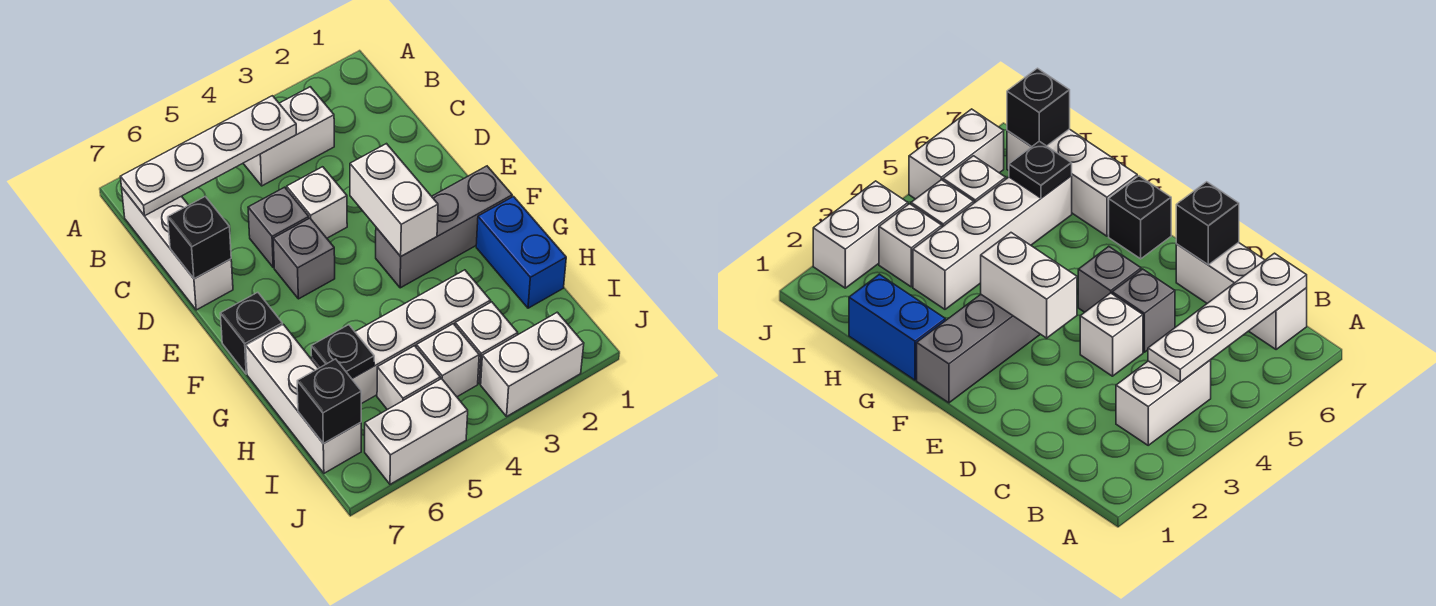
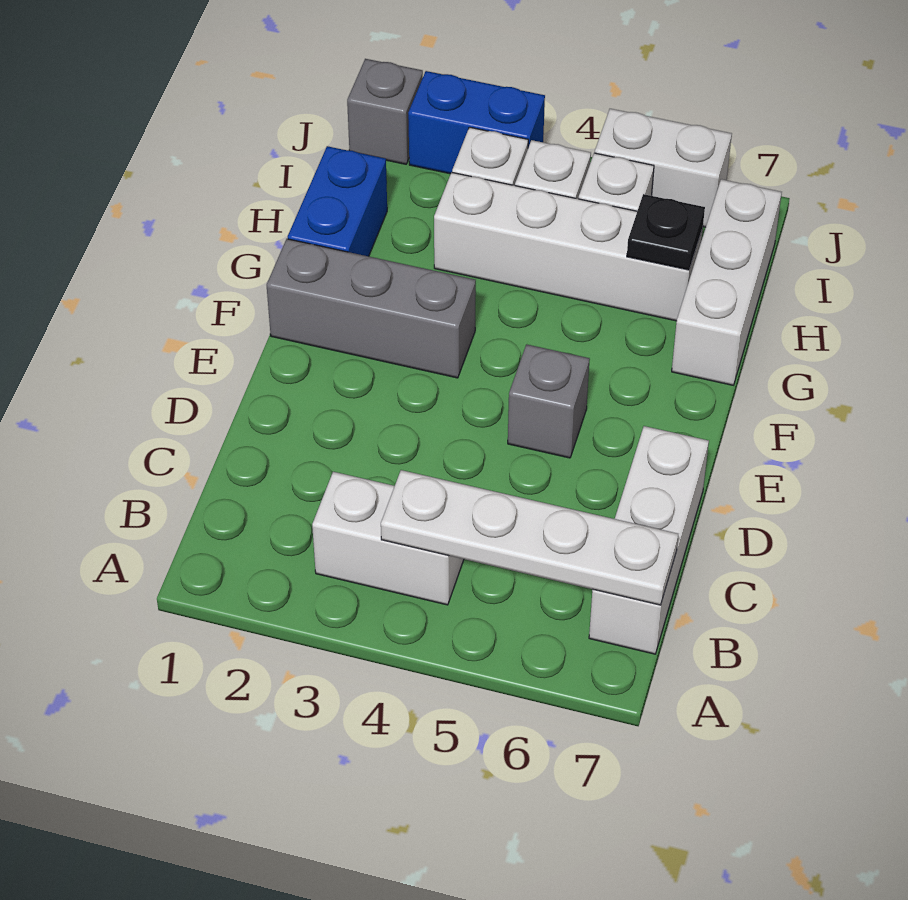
white 1x1 brick [287,167,347,238] -> none
grey 1x1 brick [248,187,309,268] -> grey 1x1 brick moved to [347,59,423,164]
black 1x1 brick [168,197,231,279] -> none
white 1x2 brick [350,144,438,256] -> none
black 1x1 brick [220,292,282,374] -> none
black 1x1 brick [297,359,361,444] -> none
white 1x2 brick [481,312,584,416] -> blue 1x2 brick [408,71,545,174]

